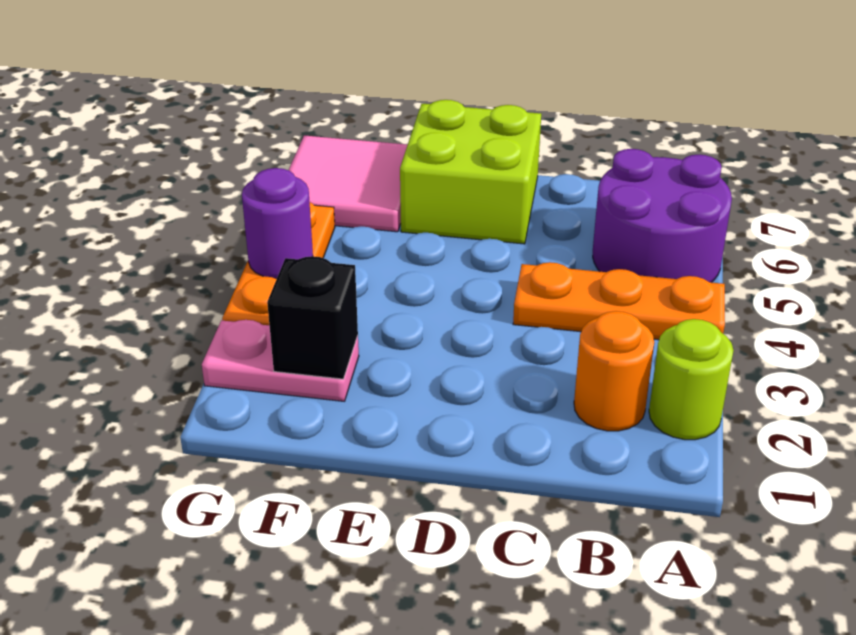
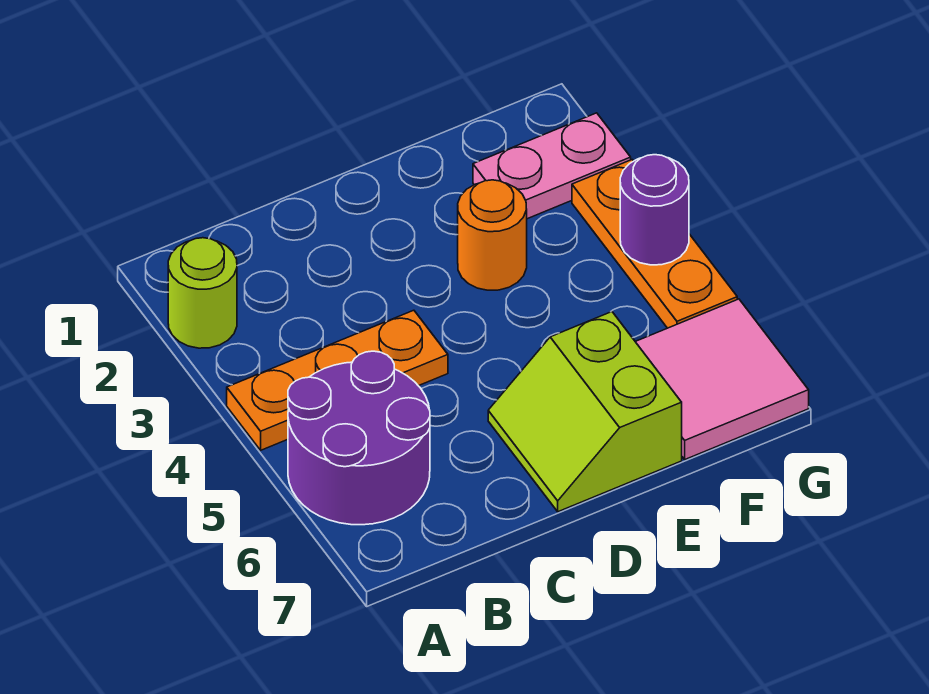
orange 1x1 round brick [574,311,654,431] -> orange 1x1 round brick moved to [458,180,527,290]
lime 2x2 brick [400,100,541,244] -> lime 2x2 slope [488,312,682,512]
black 1x1 brick [267,256,358,379] -> none

